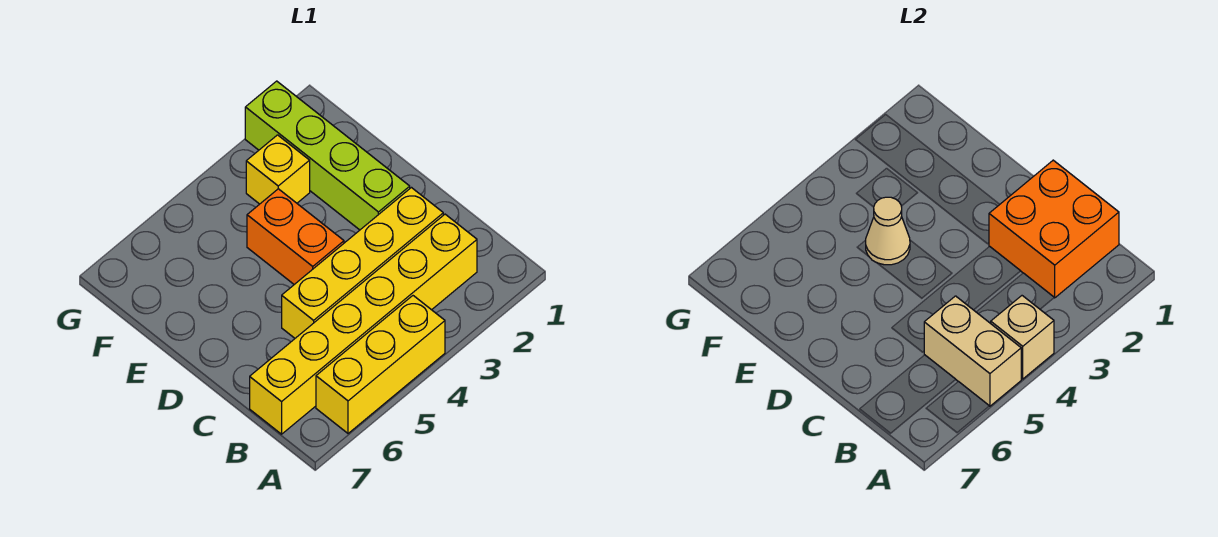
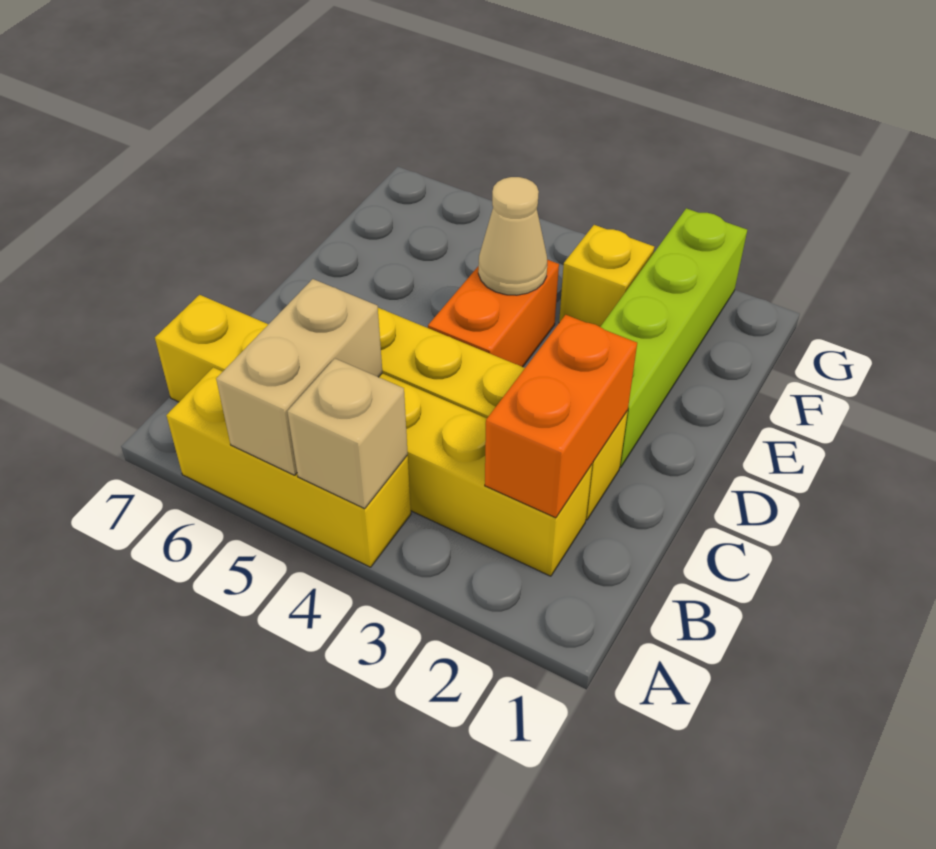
orange 2x2 brick [989,160,1119,298] -> orange 1x2 brick [485,315,637,518]

